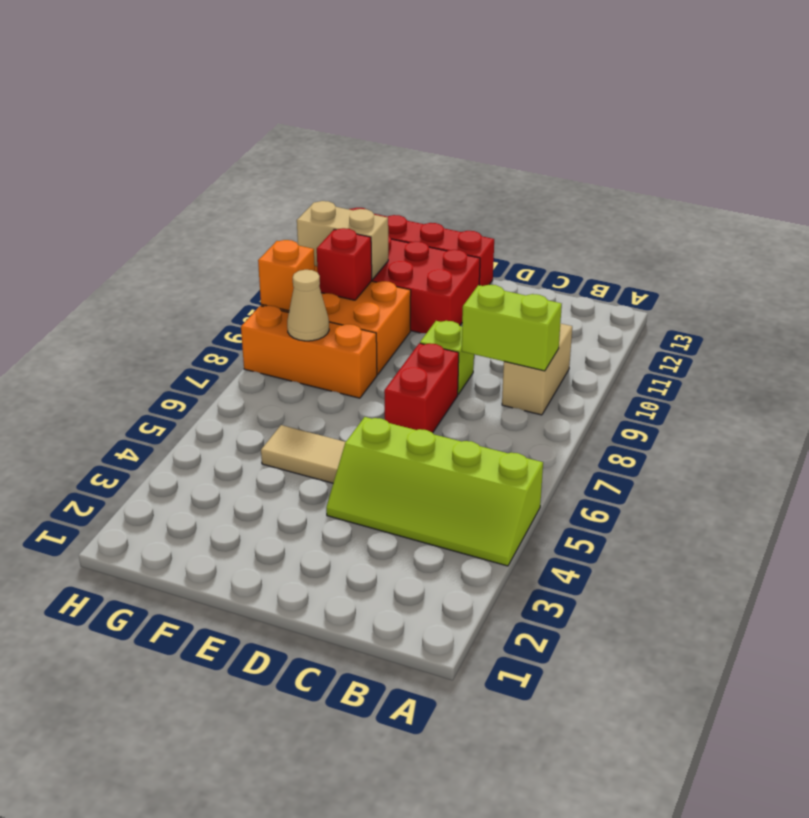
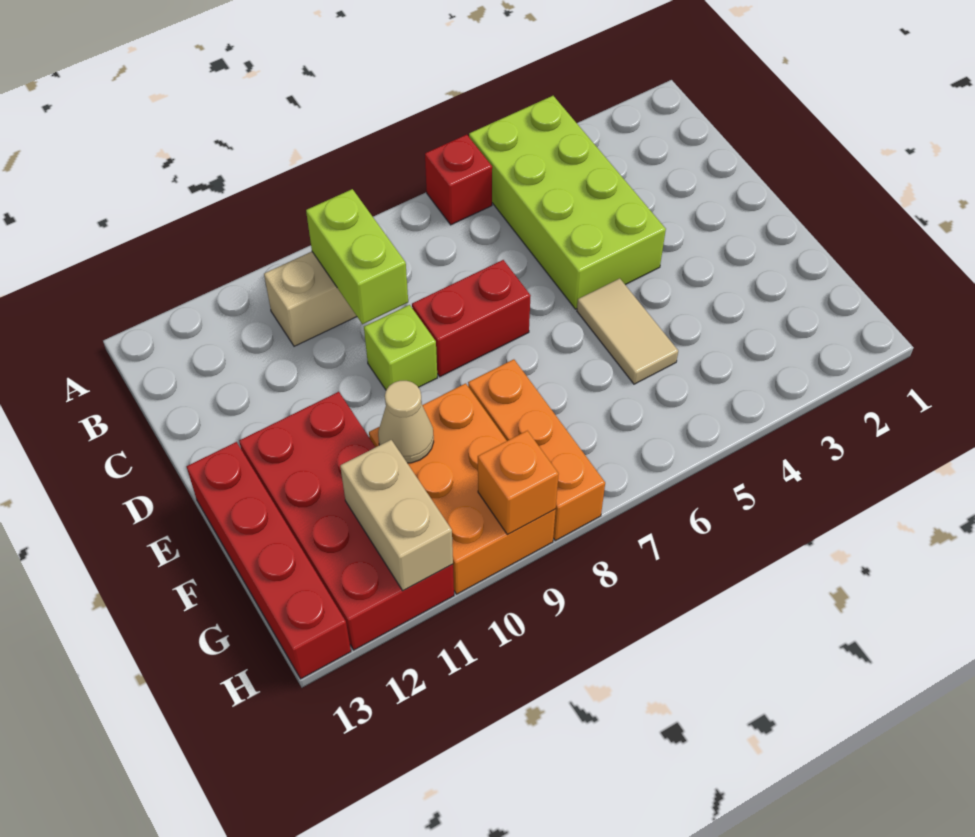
lime 2x4 slope [326,417,543,566] -> lime 2x4 brick [469,96,666,309]
tan 1x1 cone [287,270,329,341] -> tan 1x1 cone moved to [378,381,434,463]
red 1x1 brick [317,228,372,300] -> red 1x1 brick moved to [425,135,492,225]

